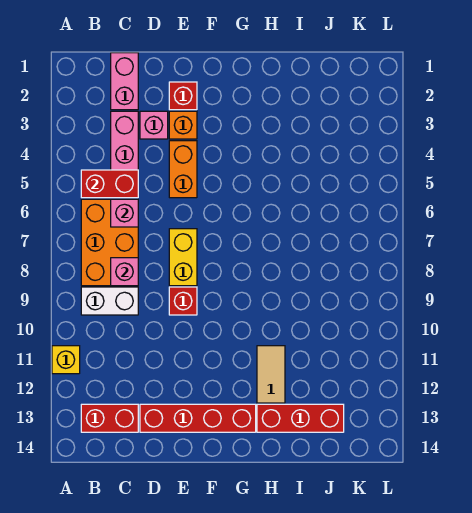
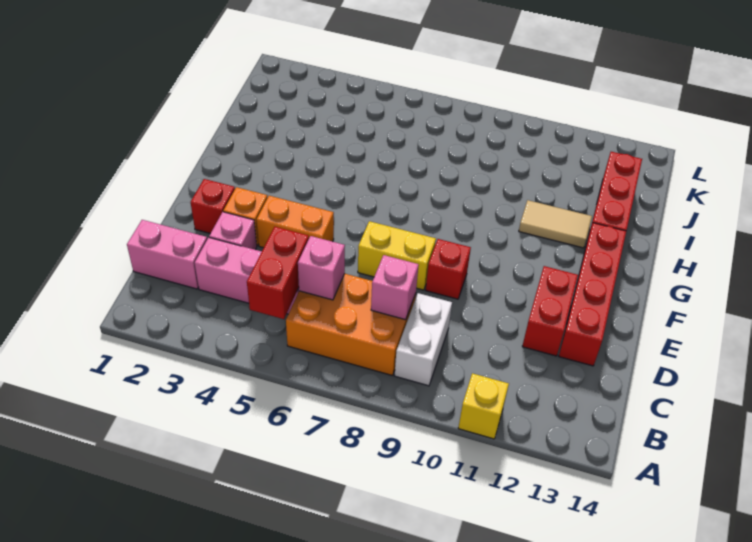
red 1x2 brick [81,404,138,432] -> red 1x2 brick moved to [522,266,578,356]

